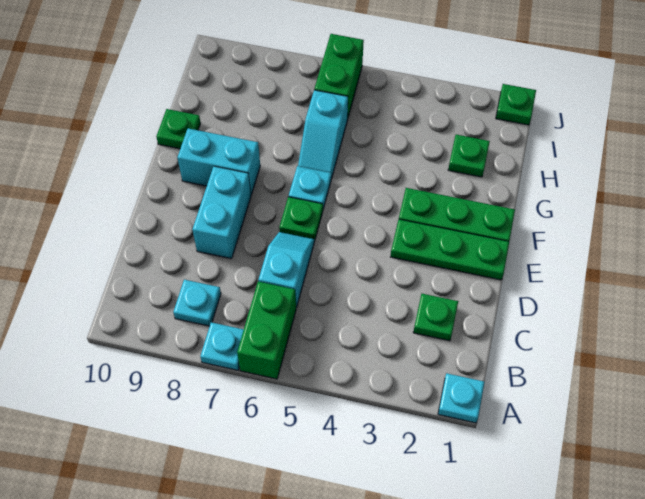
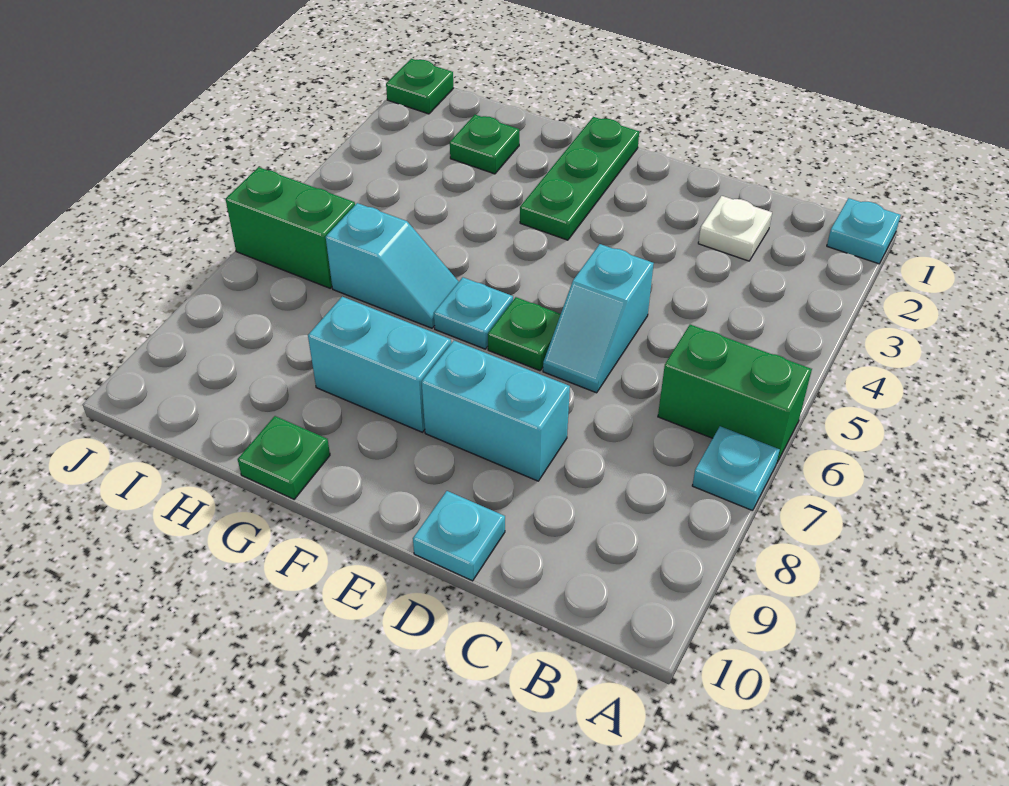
cyan 1x1 plate [173,280,221,326] -> cyan 1x1 plate moved to [413,491,505,581]
green 1x1 plate [413,294,458,341] -> white 1x1 plate [698,196,772,261]
cyan 1x2 slope [258,232,314,308] -> cyan 1x2 slope turned to [543,244,654,393]
green 1x3 plate [391,219,509,280] -> none
cyan 1x2 brick [177,128,260,195] -> cyan 1x2 brick turned to [308,297,451,432]

